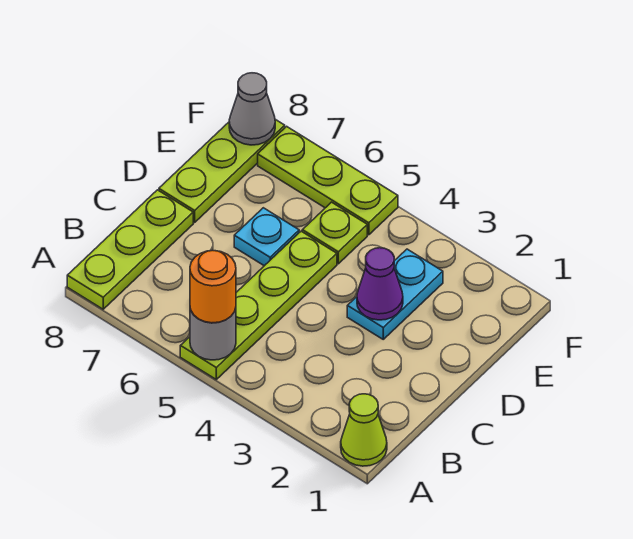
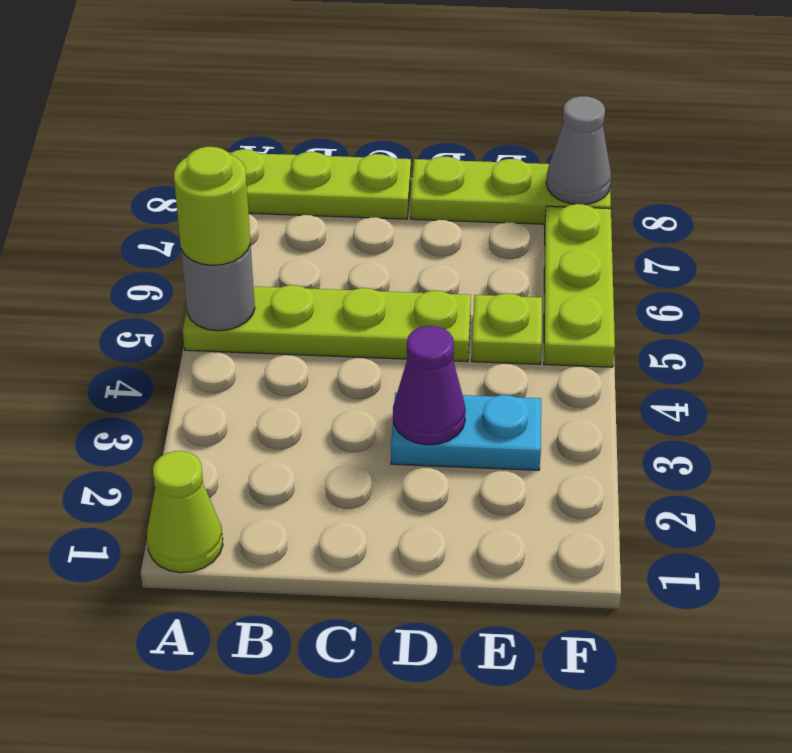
orange 1x1 round brick [190,250,236,323] -> lime 1x1 round brick [174,147,251,265]
cyan 1x1 plate [234,208,299,266] -> none

